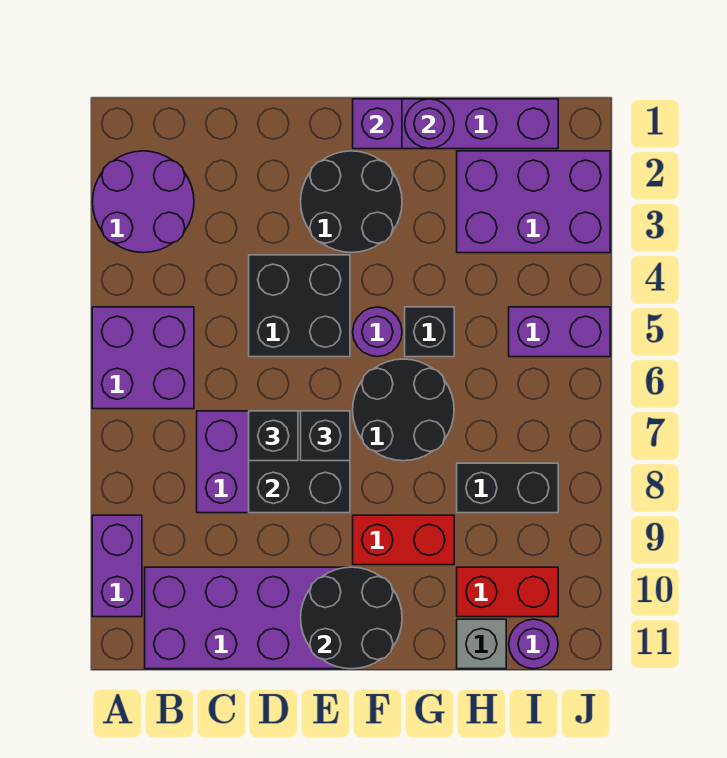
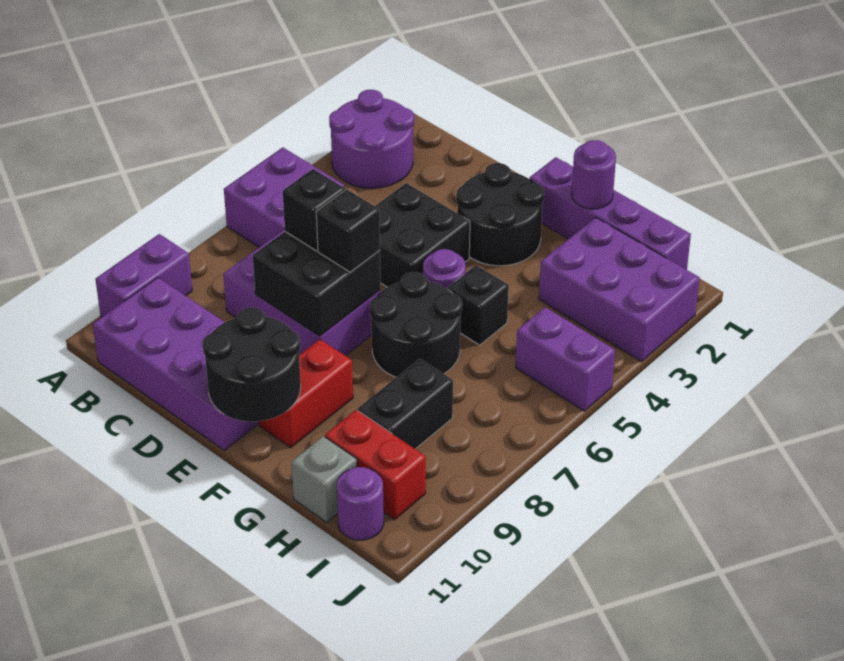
purple 1x1 brick [353,99,402,149] -> none
red 1x2 brick [353,515,454,565] -> red 1x2 brick turned to [259,339,353,448]
black 1x2 brick [457,463,558,513] -> black 1x2 brick turned to [358,359,453,449]

